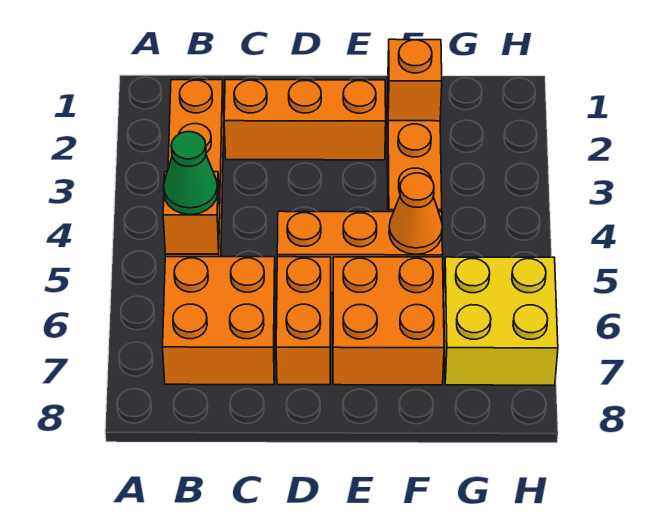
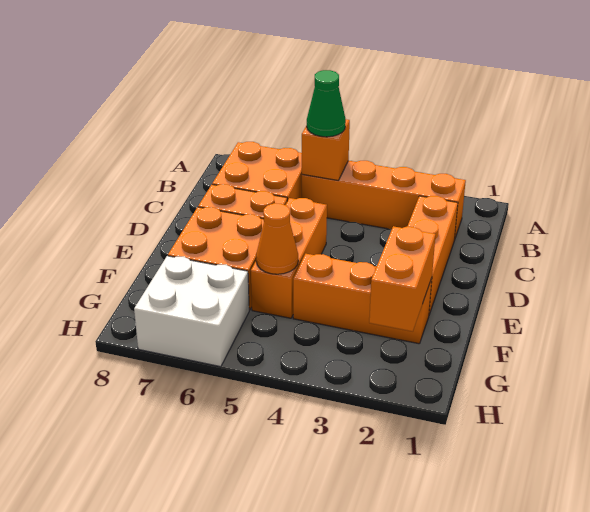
orange 1x1 brick [388,39,442,121] -> orange 1x2 brick [369,226,436,331]
yellow 2x2 brick [444,257,558,385] -> white 2x2 brick [134,256,249,367]

